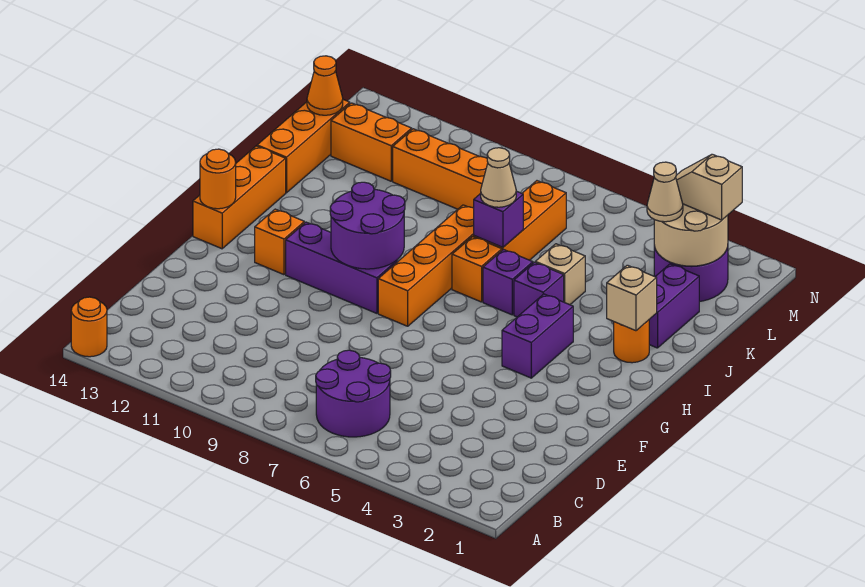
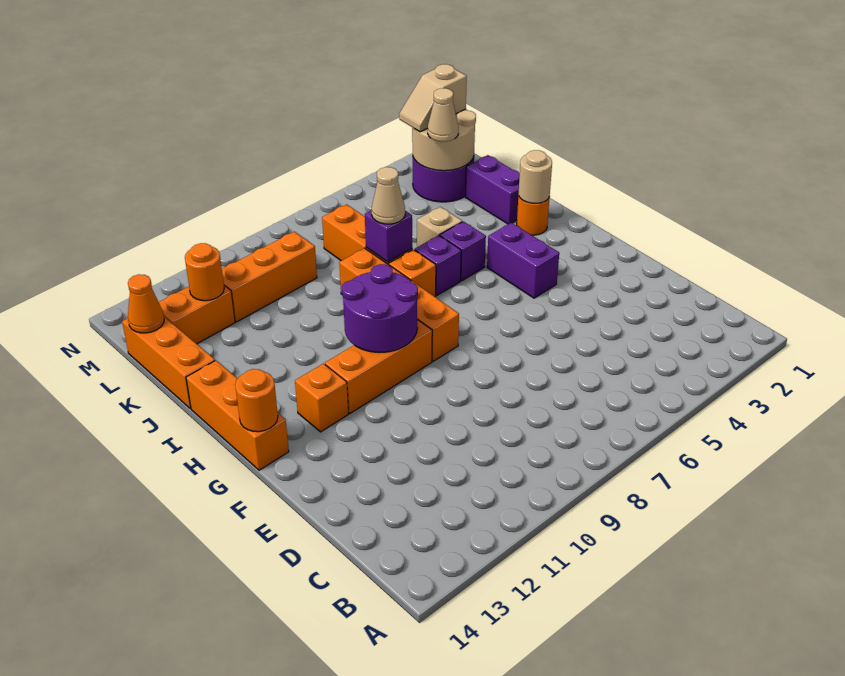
orange 1x1 round brick [71,297,107,357] -> orange 1x1 round brick moved to [185,243,224,301]
purple 2x2 round brick [316,350,391,437] -> none
purple 1x3 brick [286,222,397,313] -> orange 1x3 brick [325,319,432,413]
tan 1x1 brick [607,265,657,331] -> tan 1x1 round brick [519,150,552,203]

